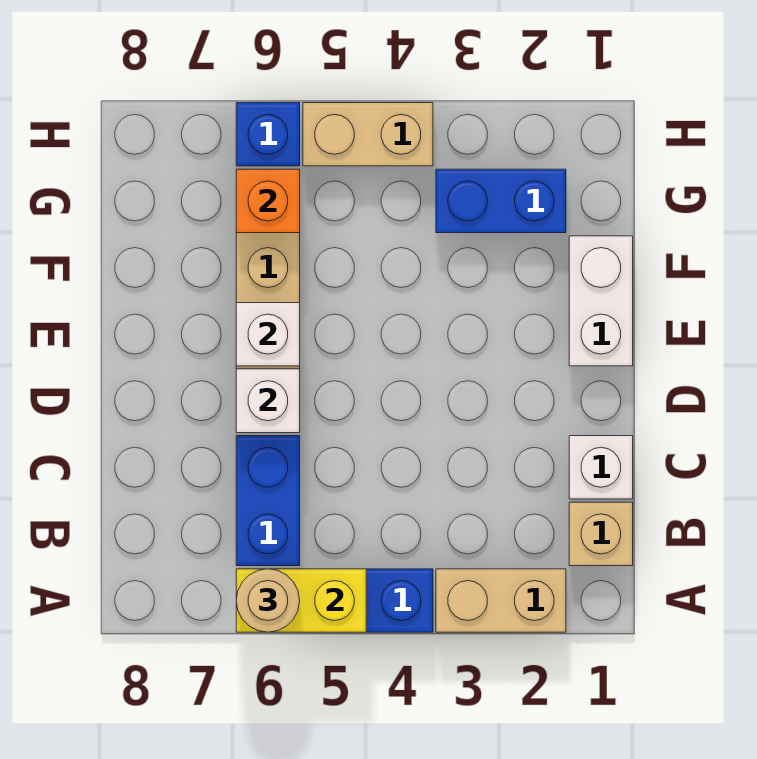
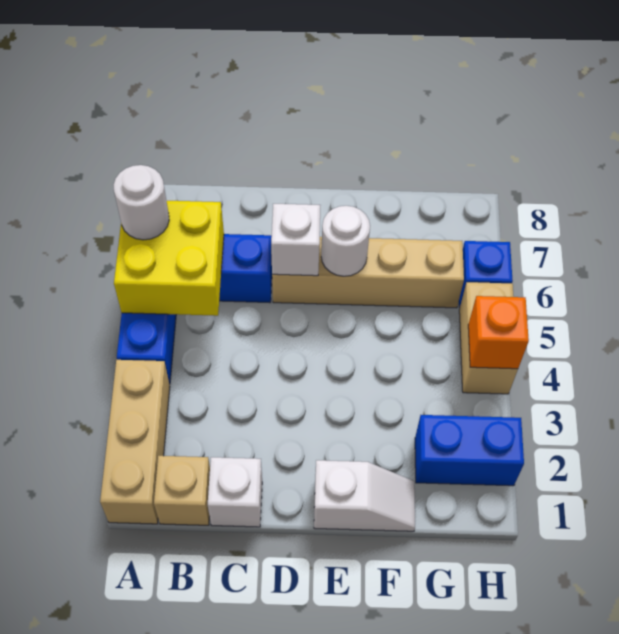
tan 1x2 brick [436,569,566,632] -> tan 1x3 brick [100,360,170,524]
yellow 1x2 brick [236,569,366,632] -> yellow 2x2 brick [114,201,224,316]
tan 1x1 round brick [236,569,300,632] -> white 1x1 round brick [114,165,169,240]
white 1x2 brick [569,236,633,366] -> white 1x2 slope [314,460,415,531]
white 1x1 brick [236,303,300,366] -> white 1x1 round brick [321,206,370,276]
blue 1x2 brick [436,169,566,233] -> blue 1x2 brick turned to [415,415,524,486]
orange 1x1 brick [236,169,300,233] -> orange 1x1 brick moved to [468,296,529,369]

